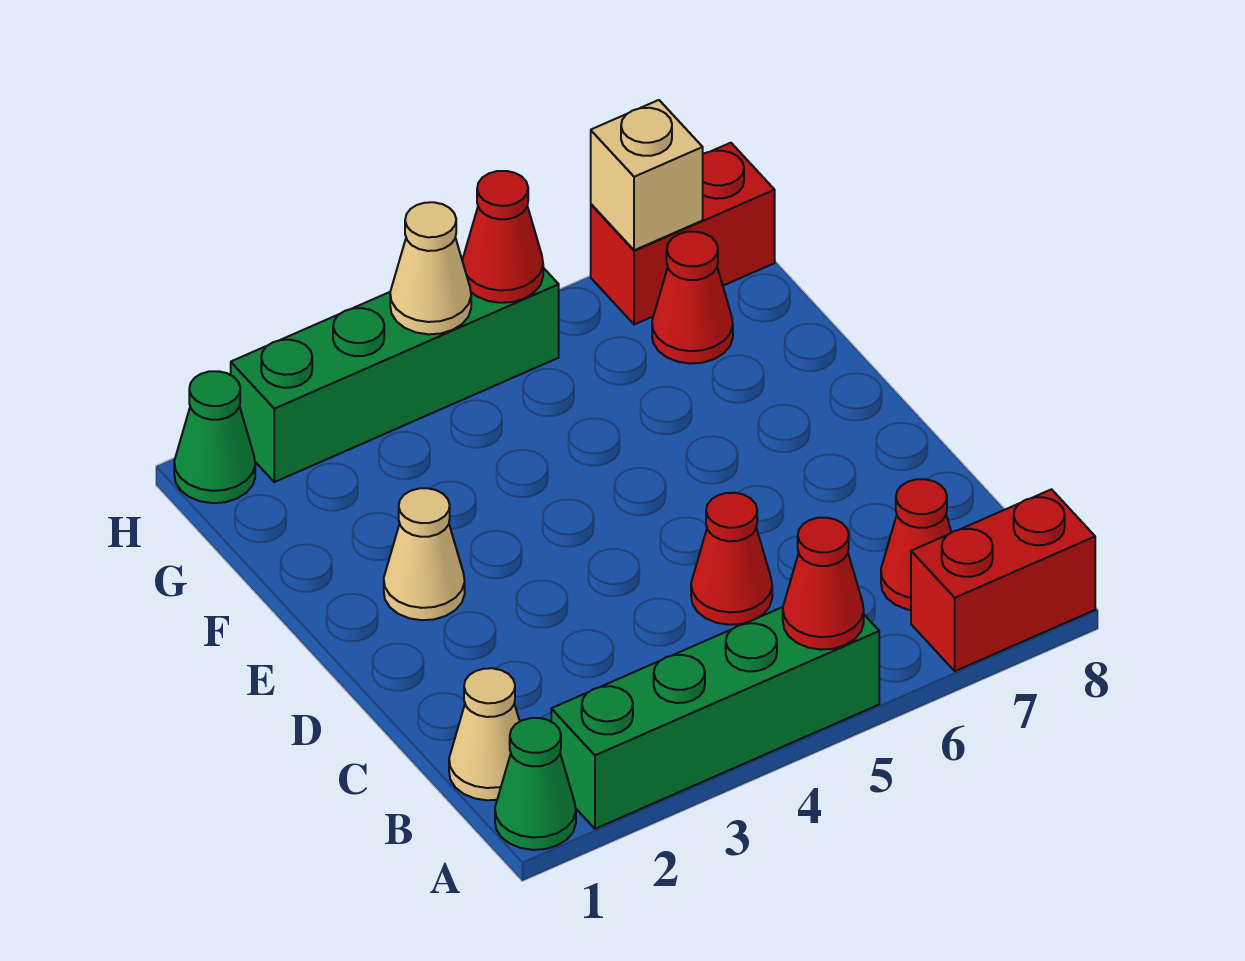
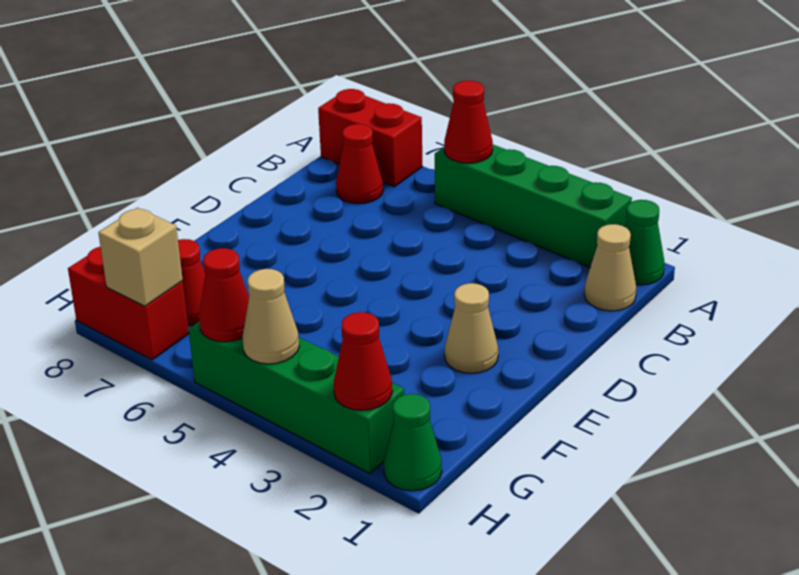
red 1x1 cone [691,493,772,625] -> red 1x1 cone moved to [334,312,392,411]

